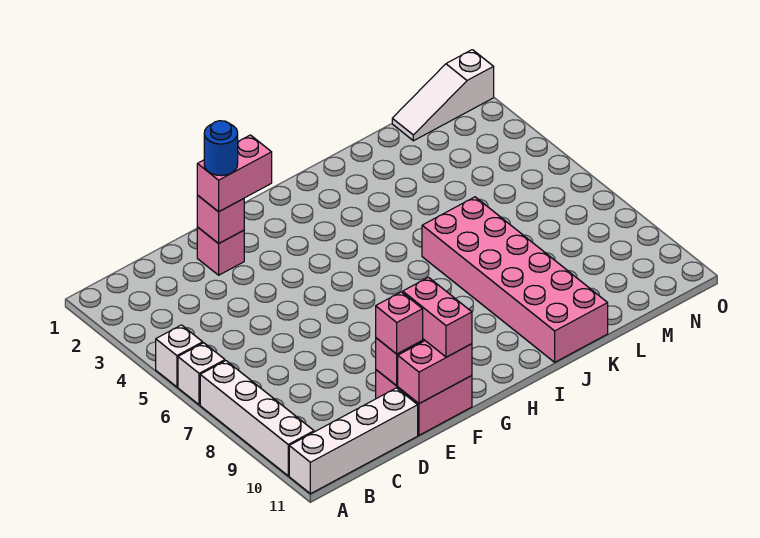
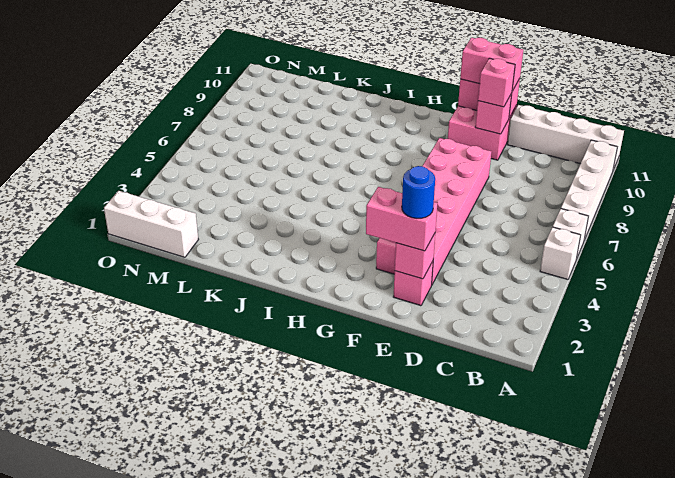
pink 1x2 brick [403,277,472,357] -> pink 1x2 brick turned to [460,38,523,91]
pink 2x6 brick [422,197,608,362] -> pink 2x6 brick moved to [376,138,492,284]
white 1x3 slope [392,50,494,141] -> white 1x3 brick [104,191,198,257]

